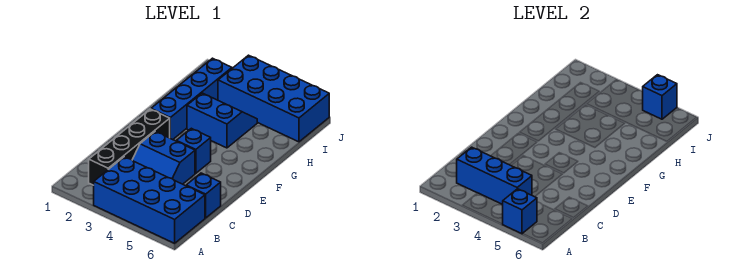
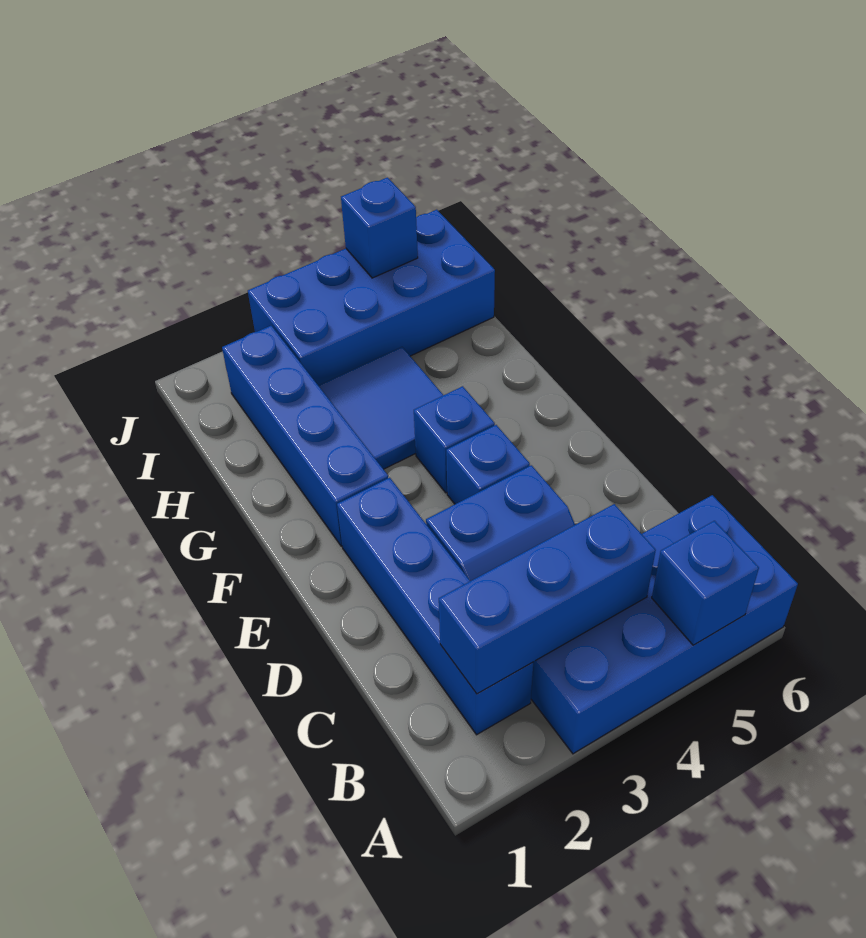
black 1x4 brick [89,109,170,185] -> blue 1x4 brick [337,478,533,735]
blue 1x1 brick [186,173,221,218] -> blue 1x1 brick moved to [414,386,495,493]
blue 2x2 slope [187,93,257,148] -> blue 2x2 tile [318,347,443,469]

